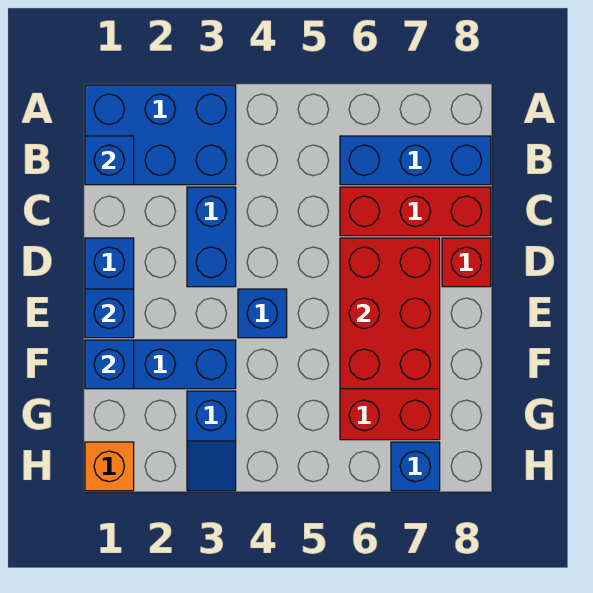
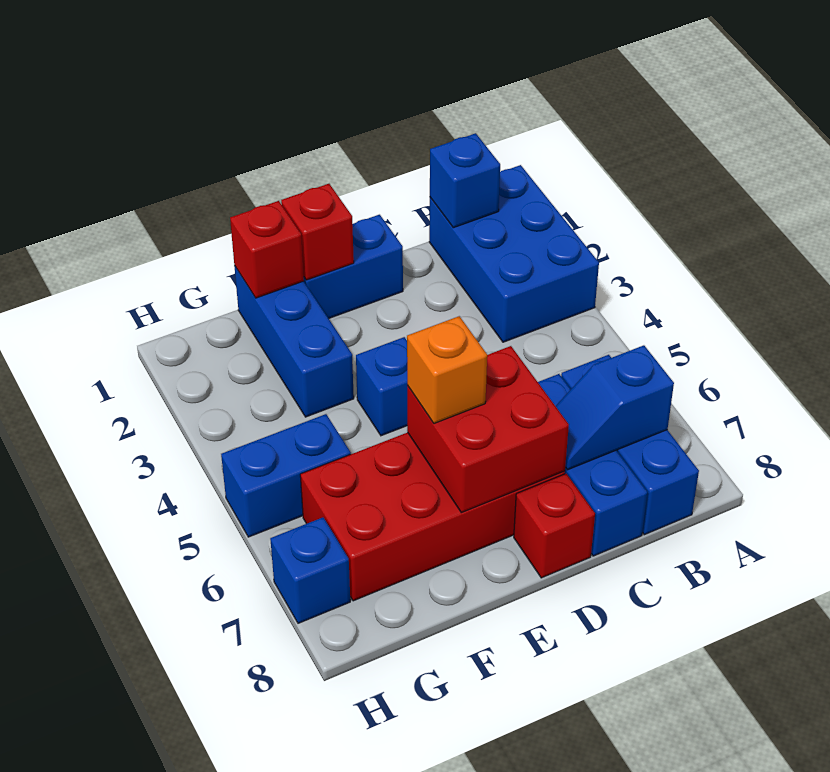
blue 1x2 brick [187,187,236,287] -> blue 1x2 brick moved to [221,414,351,537]
red 1x3 brick [340,187,491,236] -> blue 1x3 brick [538,374,647,556]
red 2x3 brick [340,238,440,389] -> red 2x2 brick [407,346,569,513]
blue 1x1 brick [85,289,134,338] -> red 1x1 brick [281,184,354,280]
blue 1x1 brick [85,340,134,389] -> red 1x1 brick [230,201,304,298]
blue 1x2 slope [187,391,236,491] -> blue 1x2 slope moved to [556,345,674,470]
orange 1x1 brick [85,442,134,491] -> orange 1x1 brick moved to [407,316,487,423]

